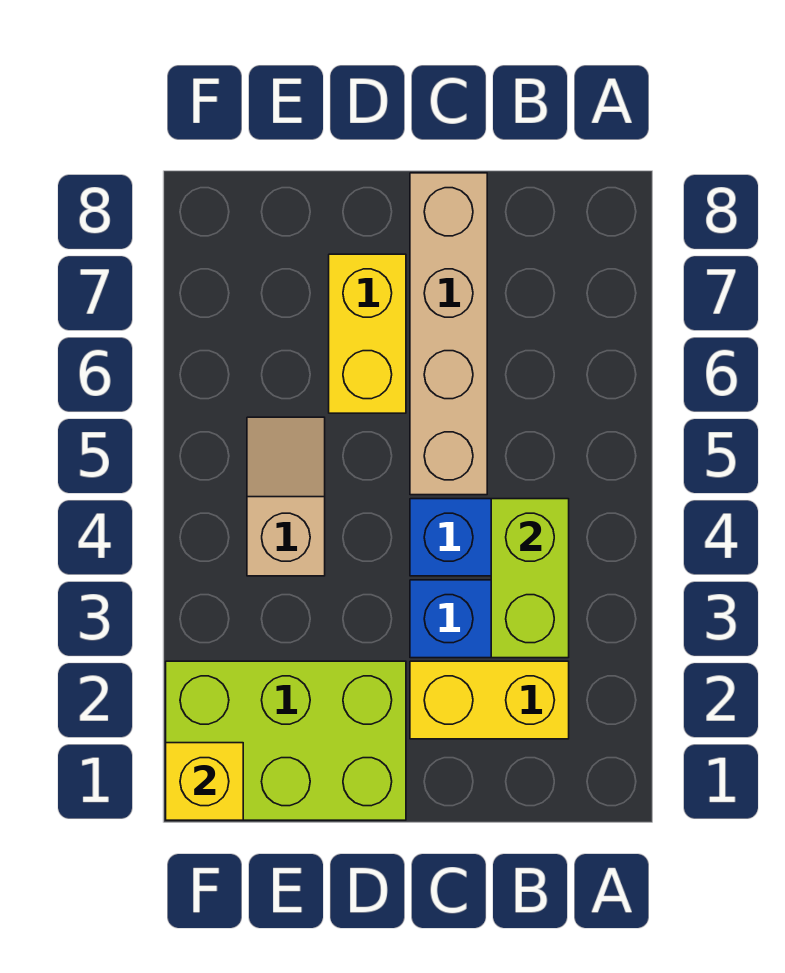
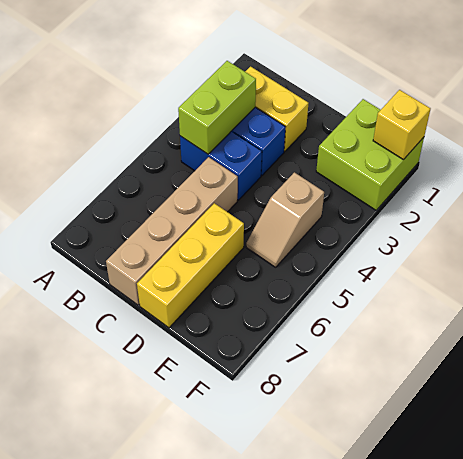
lime 2x3 brick [166,661,406,820] -> lime 2x2 brick [316,99,424,210]
yellow 1x2 brick [329,254,406,413] -> yellow 1x3 brick [137,203,244,328]

